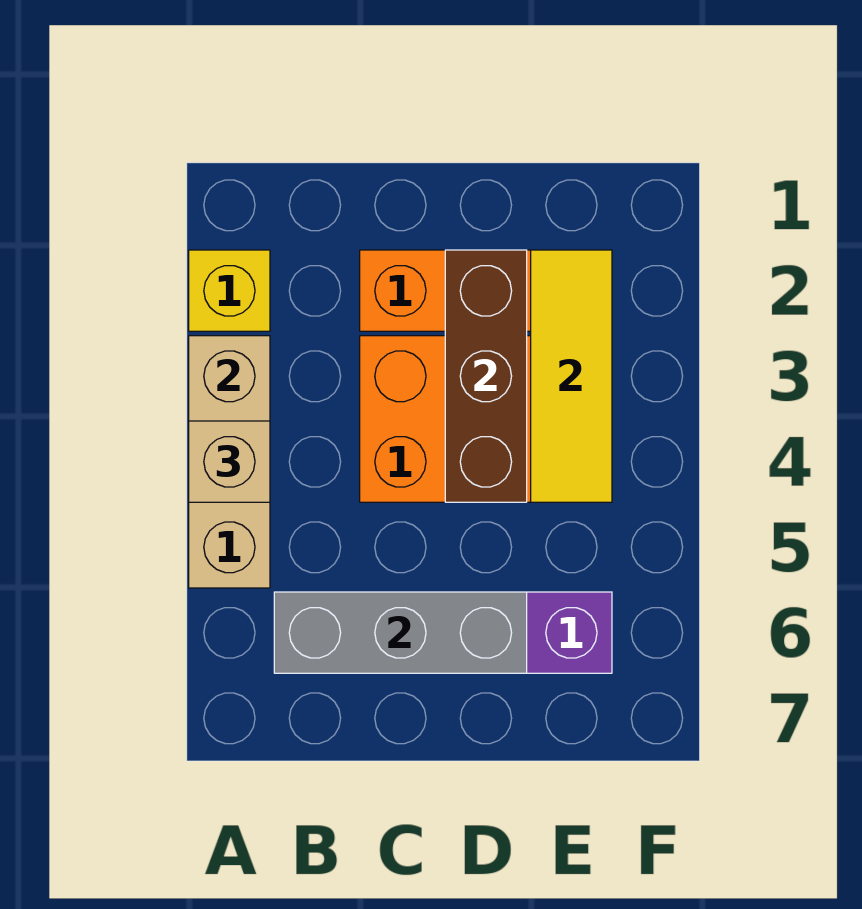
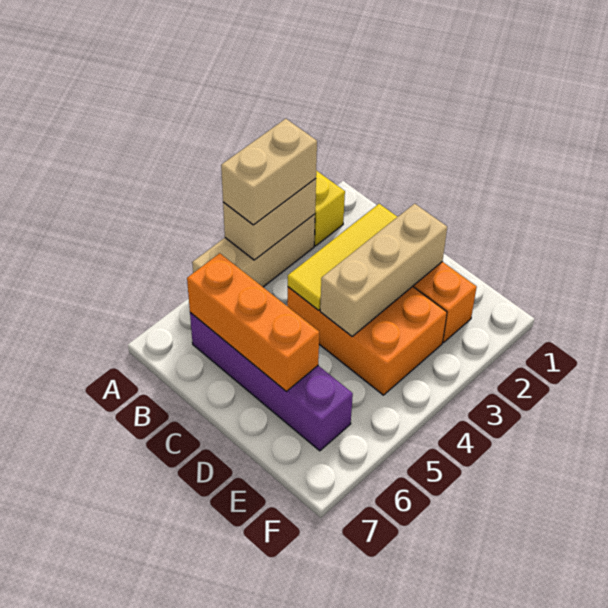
tan 1x1 brick [189,421,270,502] -> tan 1x2 brick [221,119,317,225]
grey 1x3 brick [274,592,527,673] -> orange 1x3 brick [187,253,319,391]
brown 1x3 brick [445,250,527,502] -> tan 1x3 brick [320,204,447,336]
yellow 1x3 tile [531,250,612,502] -> yellow 1x3 tile moved to [288,204,397,310]

